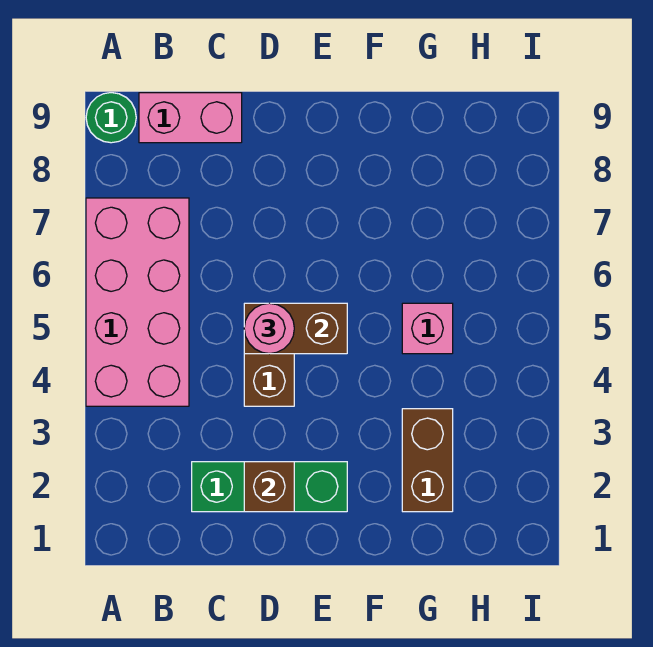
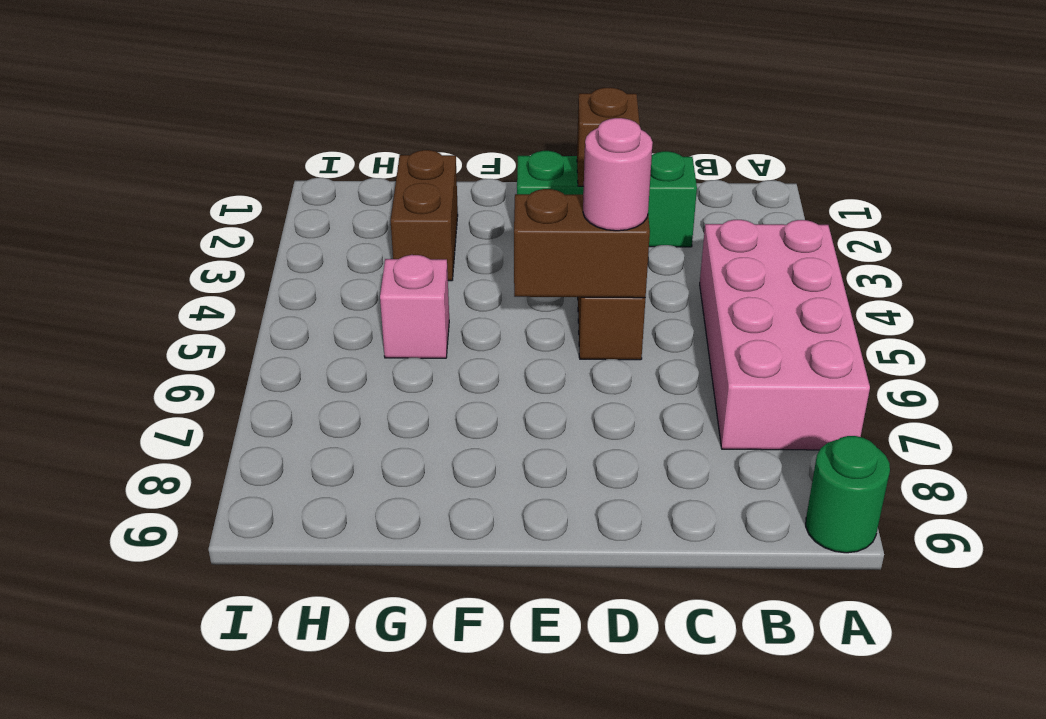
pink 1x2 brick [139,93,242,143] -> none

